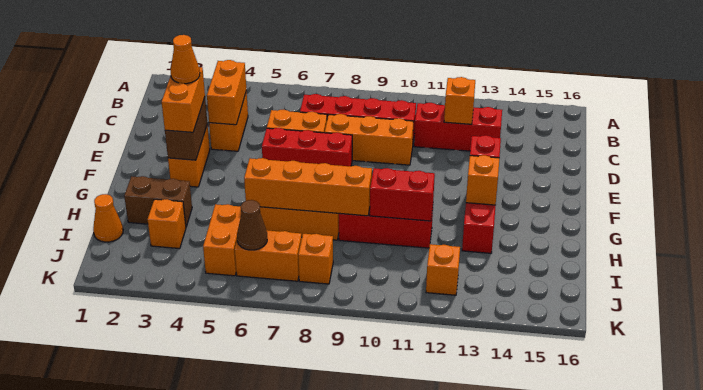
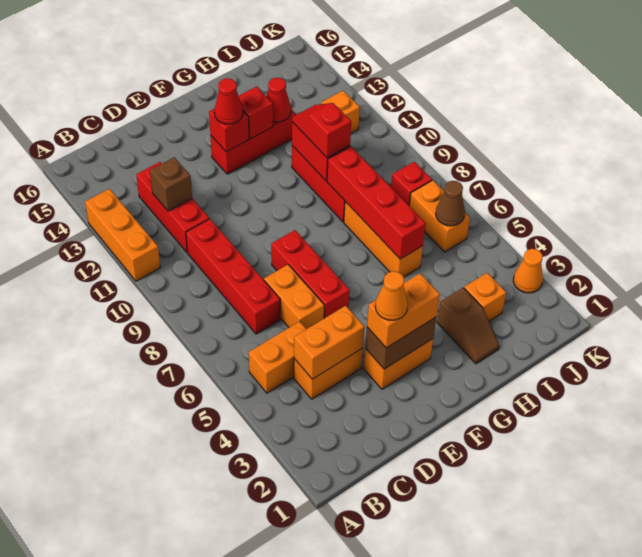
orange 1x1 brick [444,77,475,124] -> brown 1x1 brick [150,157,192,211]
orange 1x3 brick [325,114,414,165] -> orange 1x3 brick moved to [85,189,160,281]
none -> red 1x1 cone [214,78,243,124]
orange 1x1 brick [466,155,499,205] -> red 1x1 brick [239,87,273,139]
brown 1x2 brick [124,176,192,226] -> brown 1x2 slope [437,288,499,364]
orange 1x4 brick [244,158,372,216] -> red 1x4 brick [327,146,426,259]
none -> red 1x2 slope [292,103,351,158]
none -> red 1x1 cone [267,78,291,122]
orange 1x1 cone [93,194,123,242] -> orange 1x1 cone moved to [513,249,543,293]
orange 1x2 brick [203,204,241,276] -> orange 1x2 brick moved to [249,321,306,393]
orange 1x1 brick [298,234,333,284] -> red 1x1 brick [391,162,432,205]

